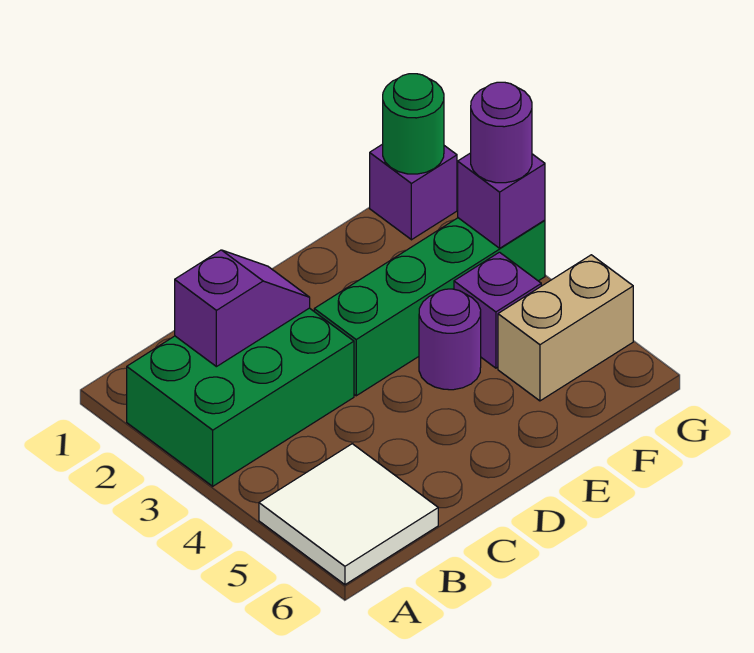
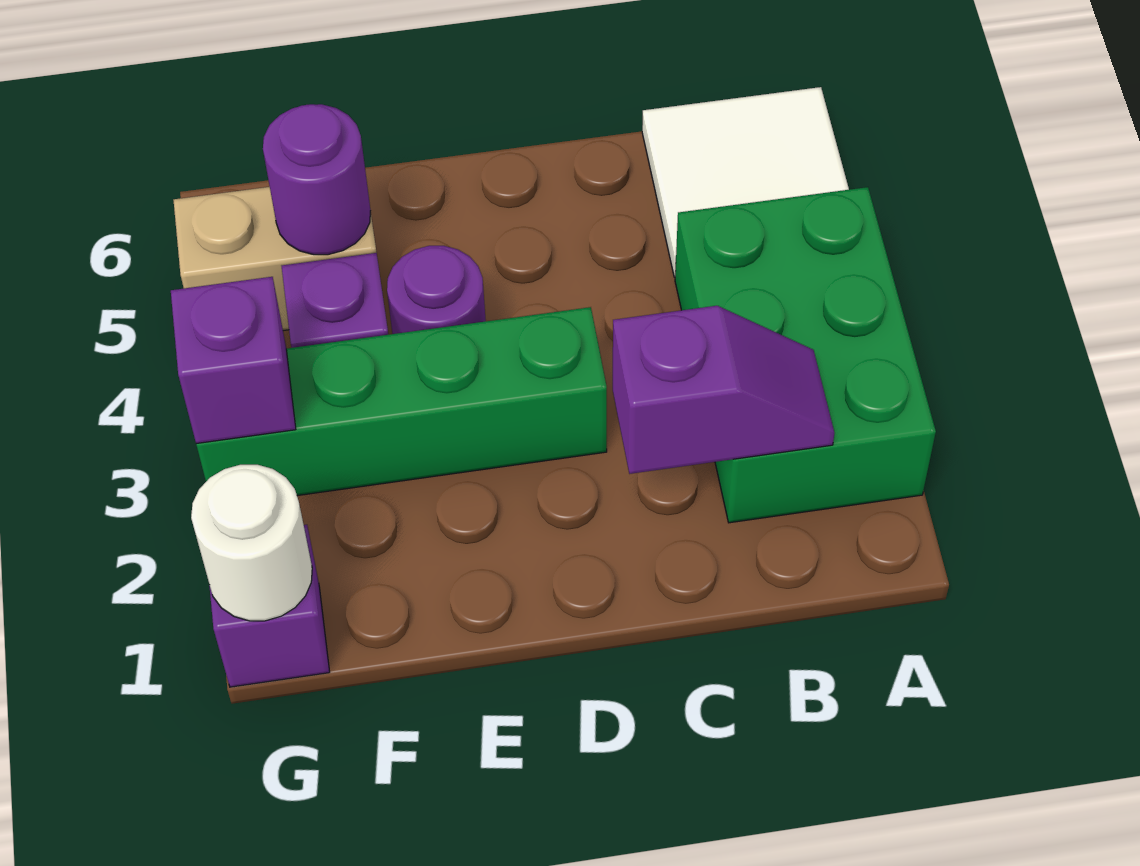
green 2x3 brick [127,308,354,486] -> green 2x3 brick turned to [675,187,936,523]
purple 1x2 slope [175,250,310,367] -> purple 1x2 slope turned to [613,306,834,474]
green 1x1 round brick [383,74,444,174] -> white 1x1 round brick [191,465,312,621]
purple 1x1 round brick [471,82,532,183] -> purple 1x1 round brick moved to [263,104,371,255]

